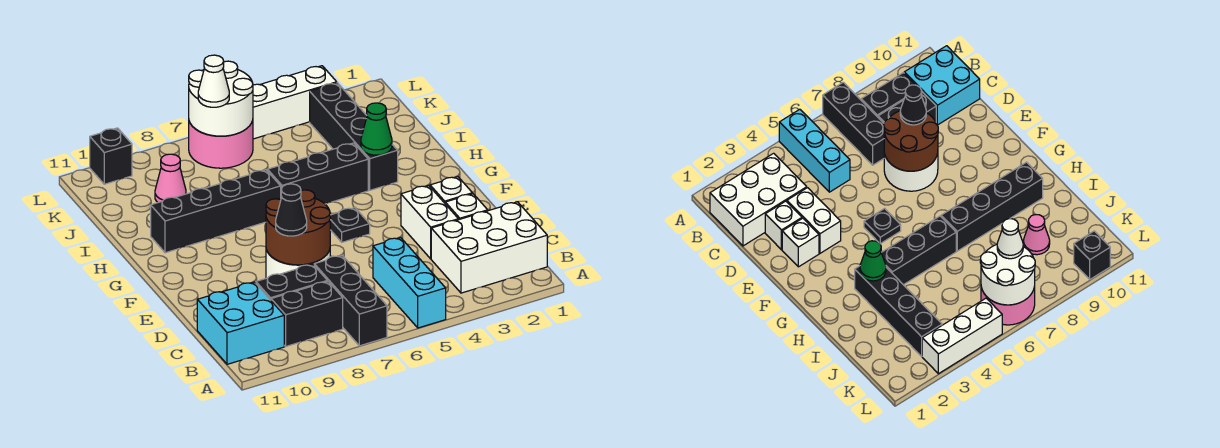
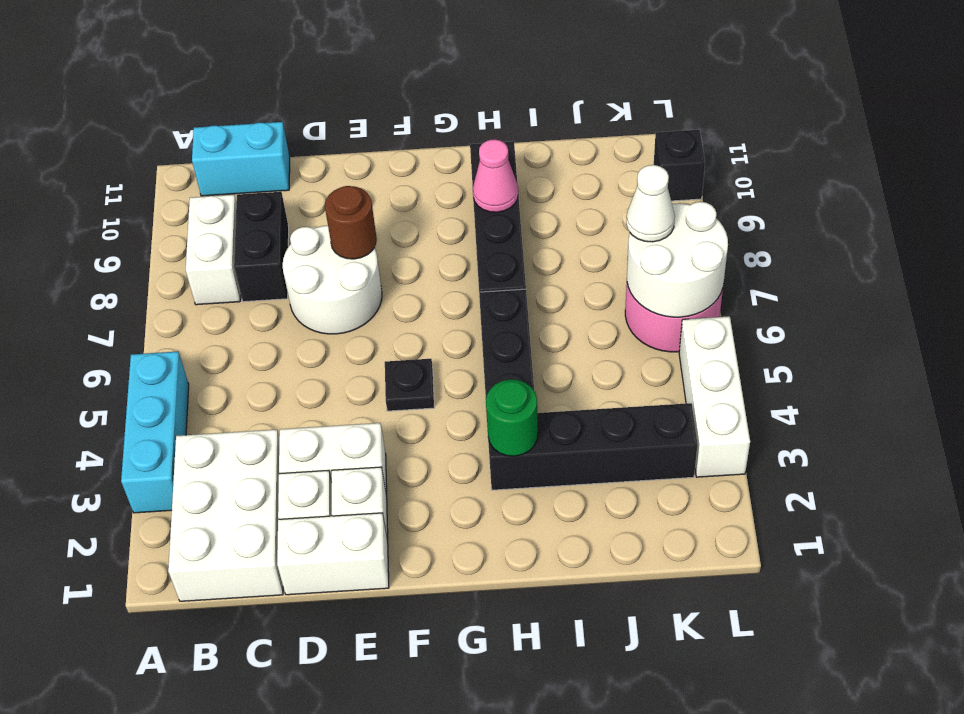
cyan 1x3 brick [373,238,446,328] -> cyan 1x3 brick turned to [121,351,189,513]
black 1x3 brick [314,255,387,346] -> none
black 1x2 brick [271,281,343,346] -> white 1x2 brick [186,195,241,305]
cyan 2x2 brick [197,282,284,364] -> cyan 1x2 brick [192,122,290,196]
none -> white 1x2 brick [277,513,389,595]
brown 2x2 round brick [266,190,330,265] -> brown 1x1 round brick [325,186,377,259]
black 1x1 cone [276,184,307,236] -> none
green 1x1 cone [361,103,392,155] -> green 1x1 round brick [486,379,538,456]
pink 1x1 cone [155,154,186,202] -> pink 1x1 cone moved to [473,139,518,212]

